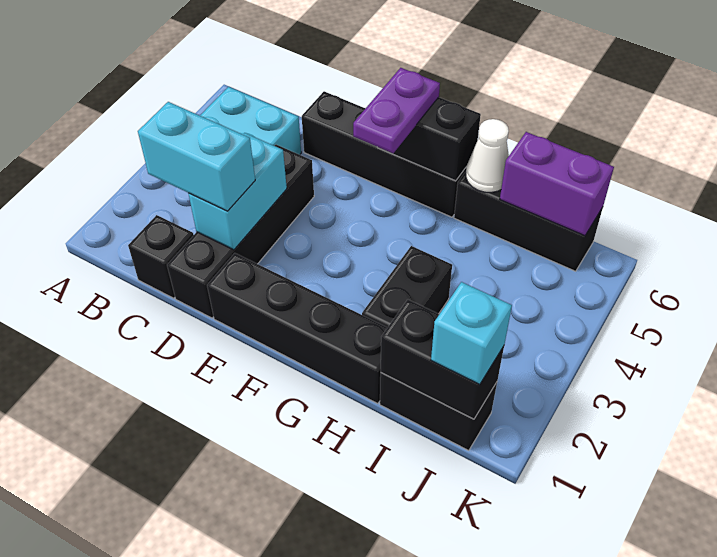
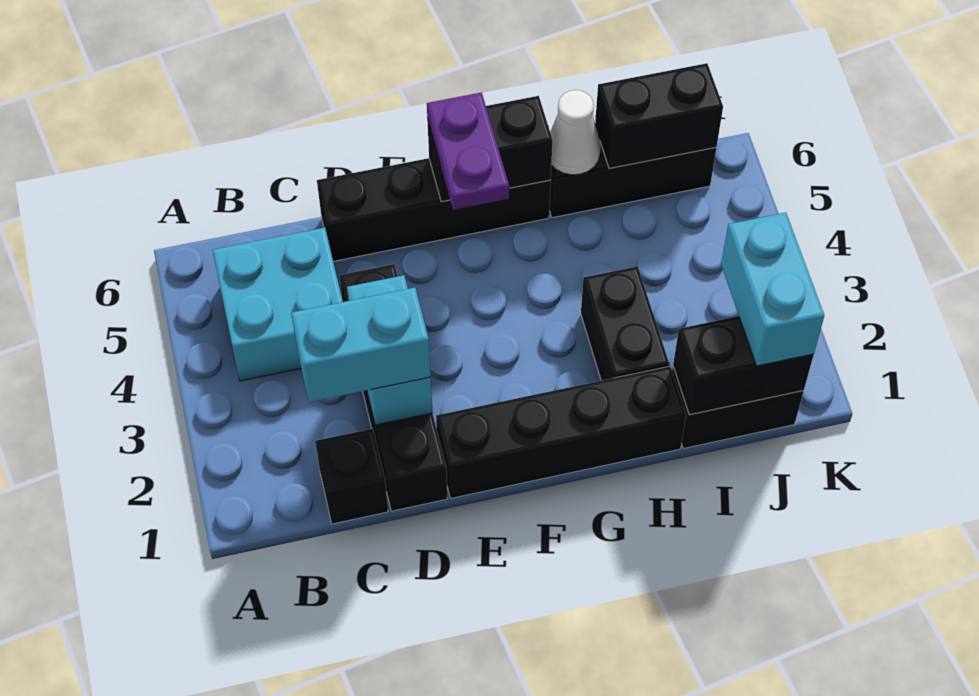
purple 1x2 brick [500,132,614,236] -> black 1x2 brick [595,63,723,168]
cyan 1x1 brick [431,282,512,385] -> cyan 1x2 brick [721,212,824,366]

